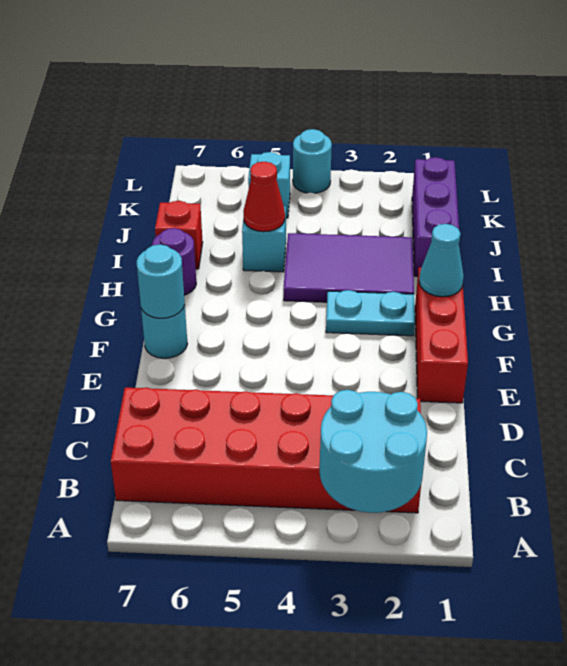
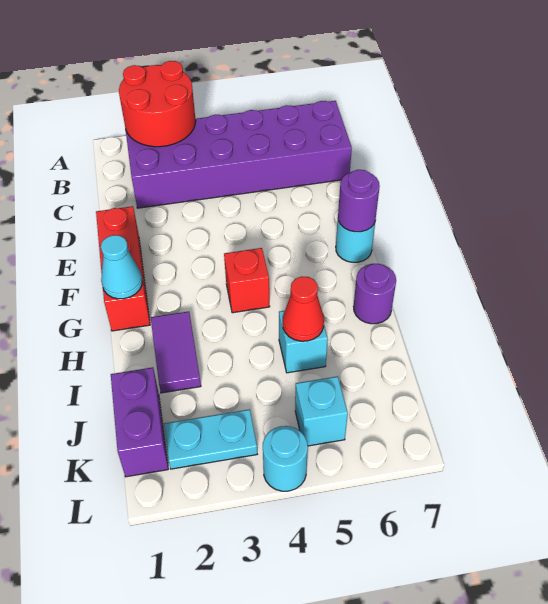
cyan 2x2 round brick [320,390,427,513] -> red 2x2 round brick [119,61,196,147]
red 2x6 brick [111,387,421,513] -> purple 2x6 brick [126,101,352,208]
cyan 1x1 round brick [137,245,185,318] -> purple 1x1 round brick [338,170,380,232]
cyan 1x2 plate [326,290,415,336] -> cyan 1x2 plate moved to [164,409,257,469]
purple 2x3 tile [284,233,414,302] -> purple 1x2 tile [151,311,201,393]
purple 1x3 brick [412,157,459,277] -> purple 1x2 brick [111,367,168,477]
red 1x1 brick [155,201,203,269] -> red 1x1 brick moved to [224,248,270,313]

